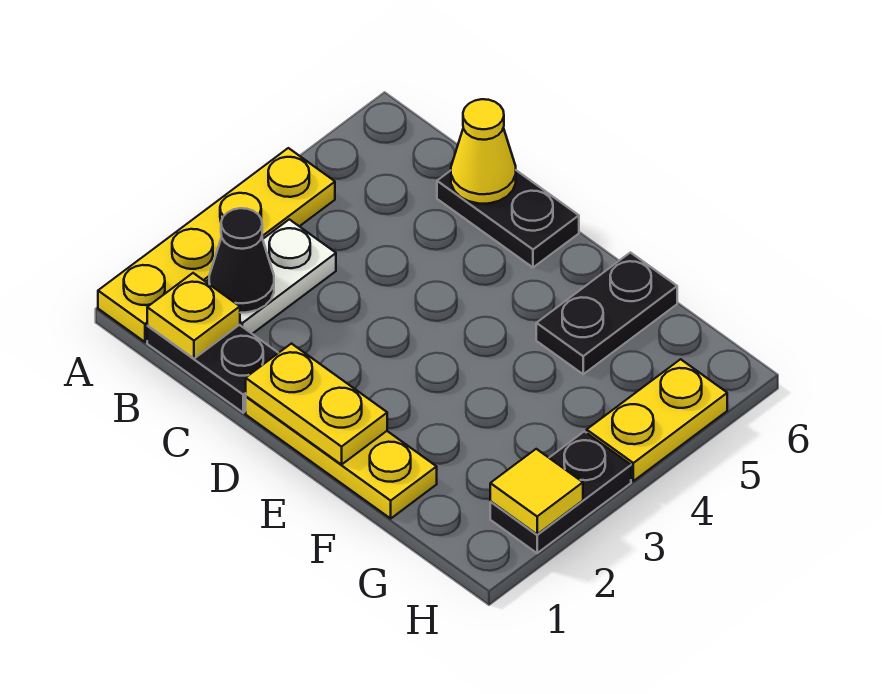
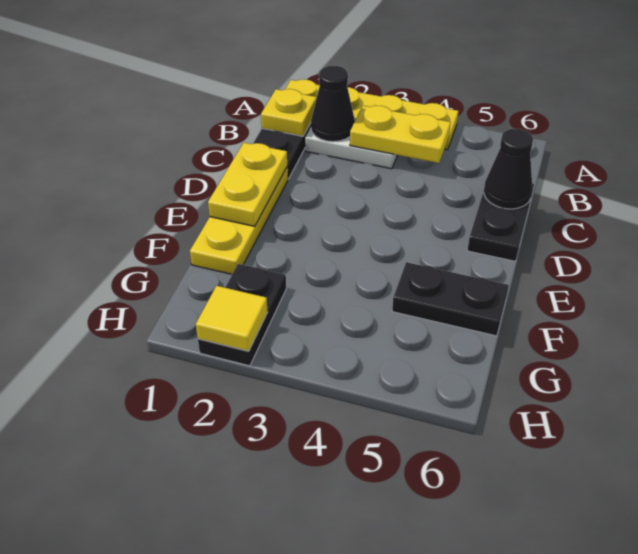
yellow 1x1 cone [451,99,516,204] -> black 1x1 cone [484,128,533,209]
black 1x2 plate [490,431,631,553] -> black 1x2 plate turned to [198,264,286,366]
yellow 1x2 plate [587,359,727,481] -> yellow 1x2 plate moved to [350,106,451,163]

